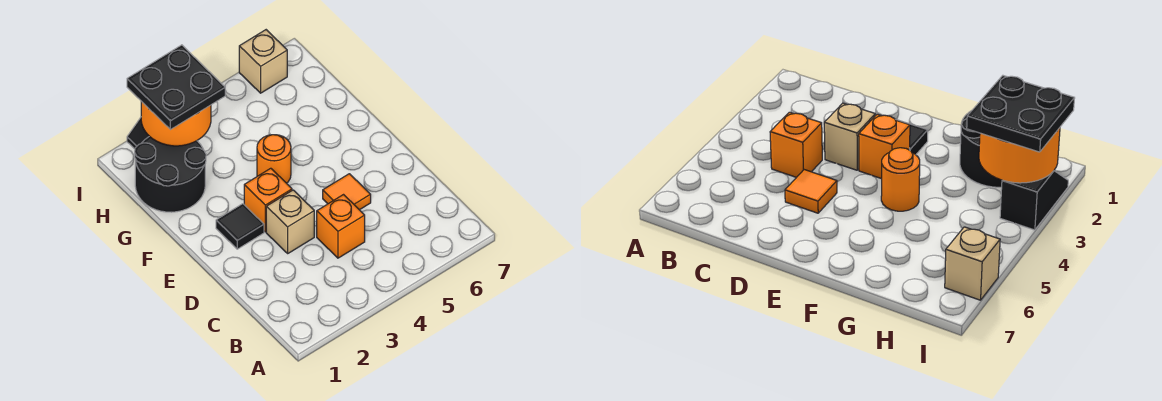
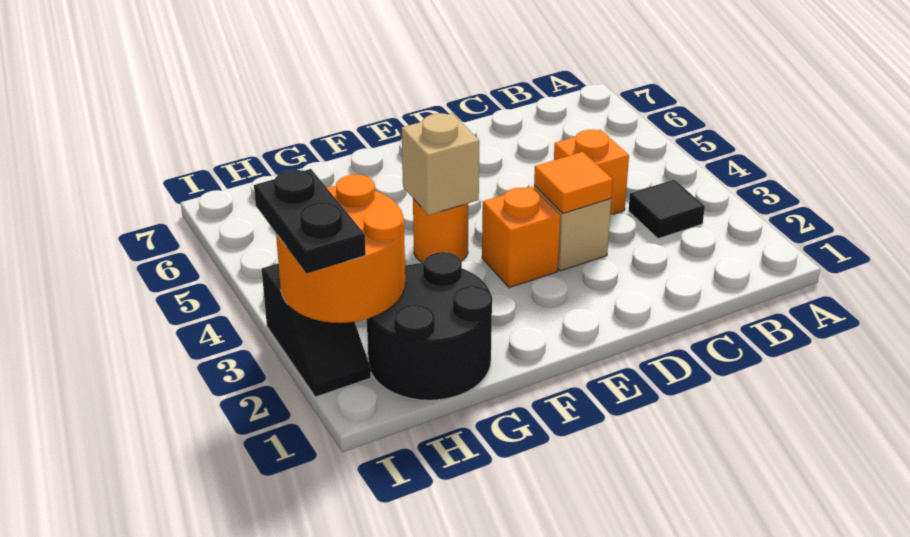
orange 1x1 tile [323,174,371,210] -> orange 1x1 tile moved to [534,152,613,213]
black 1x1 tile [216,204,264,249] -> black 1x1 tile moved to [628,180,705,239]
black 2x2 plate [127,45,225,130] -> black 1x2 plate [254,169,366,274]
tan 1x1 brick [239,30,287,93] -> tan 1x1 brick moved to [402,113,479,215]

